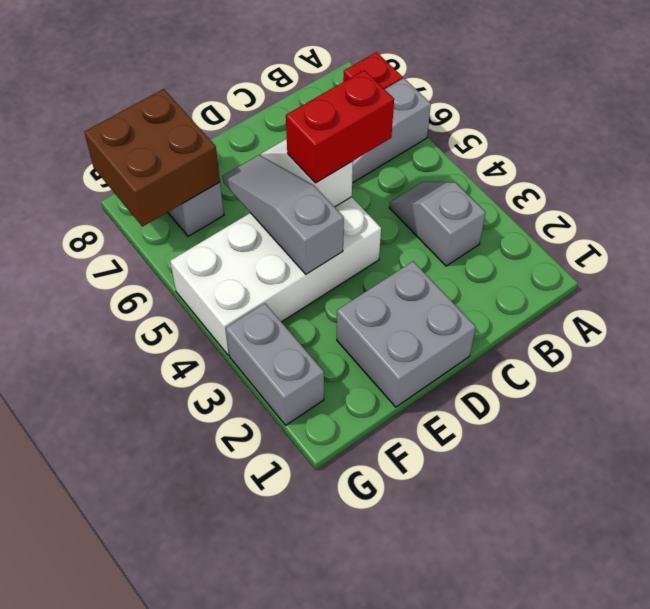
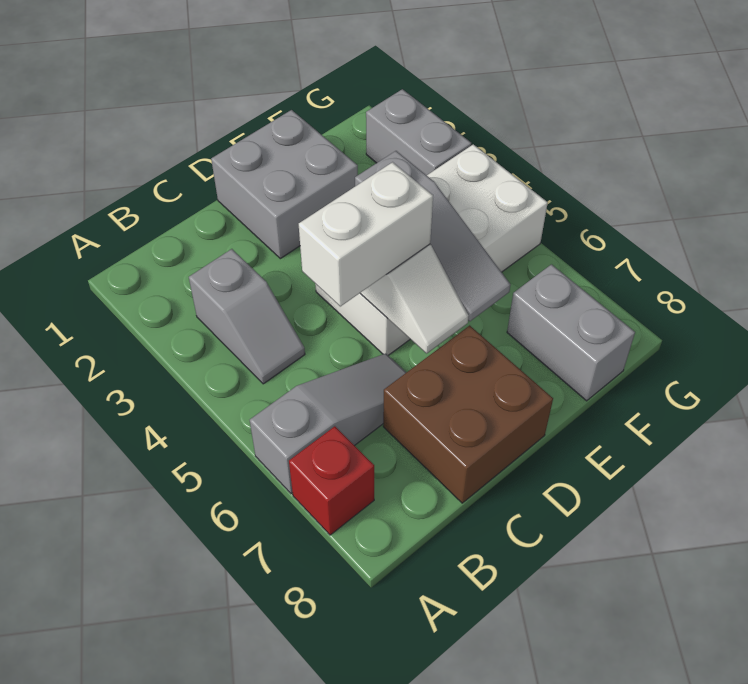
red 1x2 brick [286,70,394,183] -> white 1x2 brick [299,162,433,306]
brown 2x2 brick [84,89,220,227] -> brown 2x2 brick moved to [383,325,553,503]

